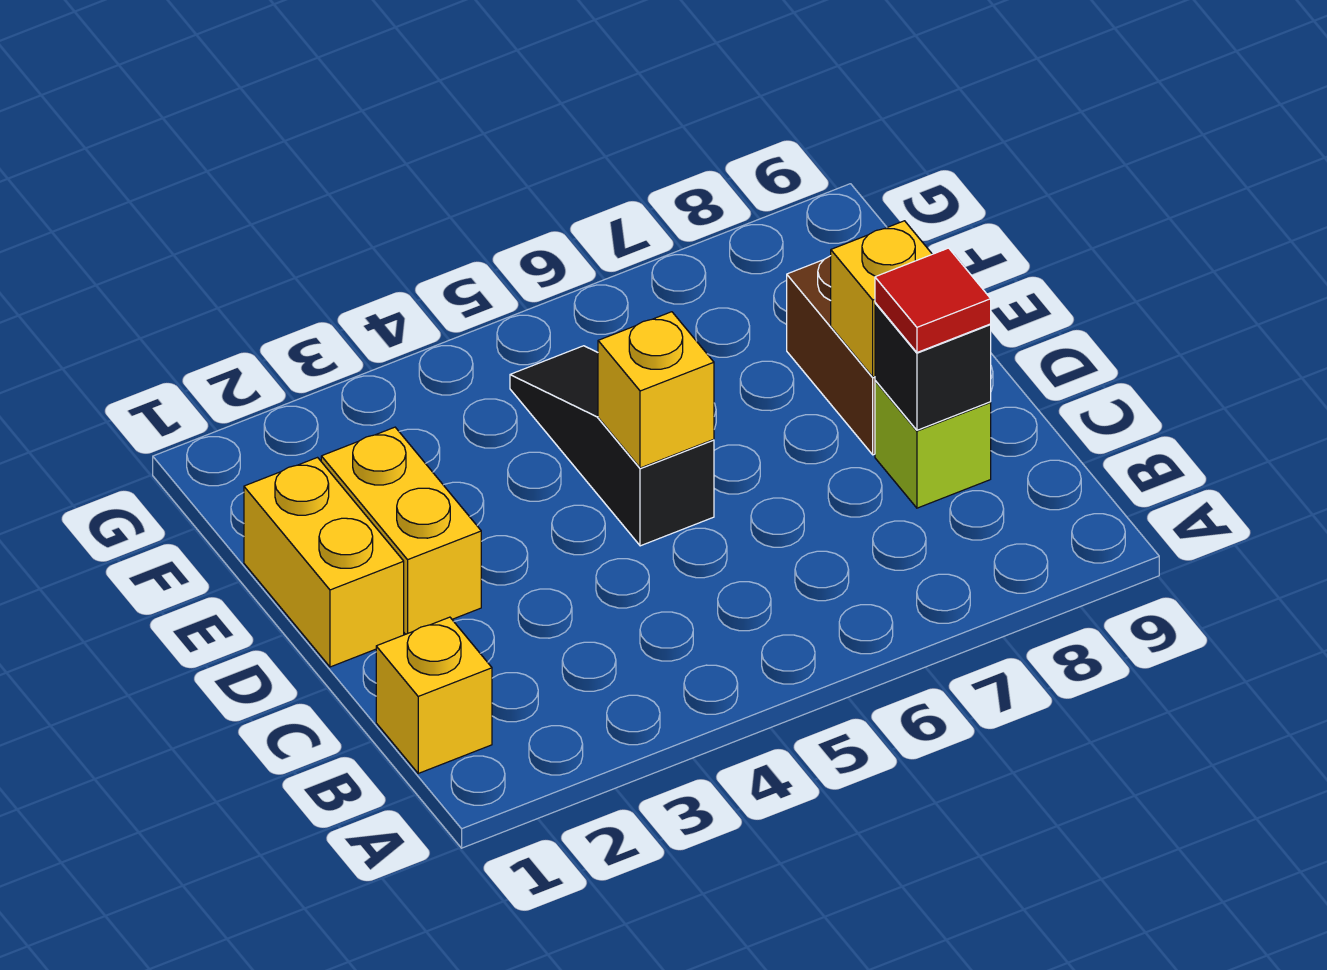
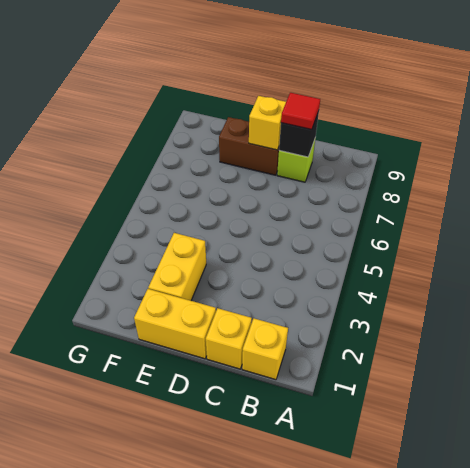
yellow 1x2 brick [321,427,481,634] -> yellow 1x2 brick turned to [148,233,206,301]
black 1x3 slope [510,346,714,546] -> none
yellow 1x1 brick [598,312,714,468] -> yellow 1x1 brick moved to [206,308,252,369]

